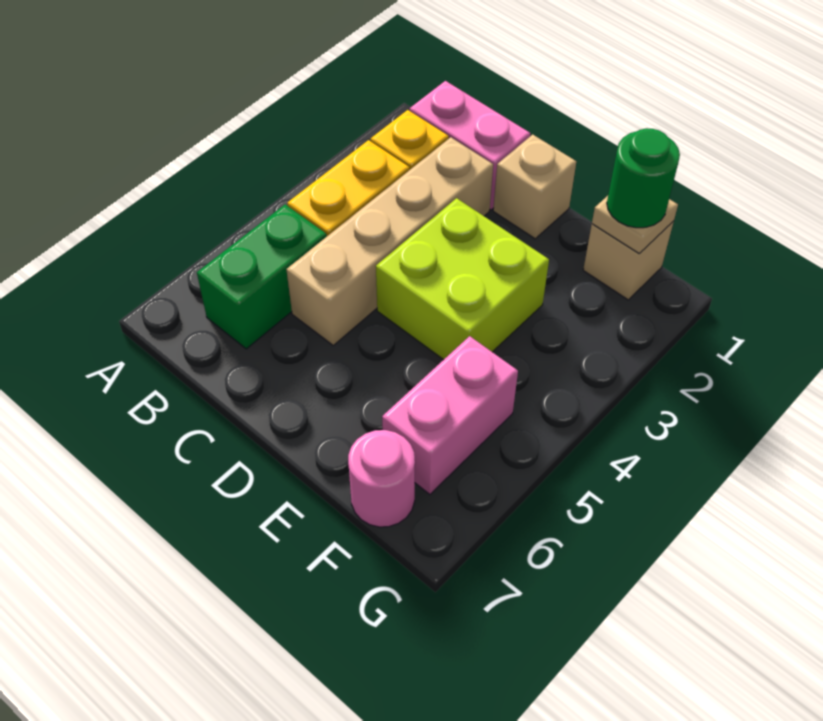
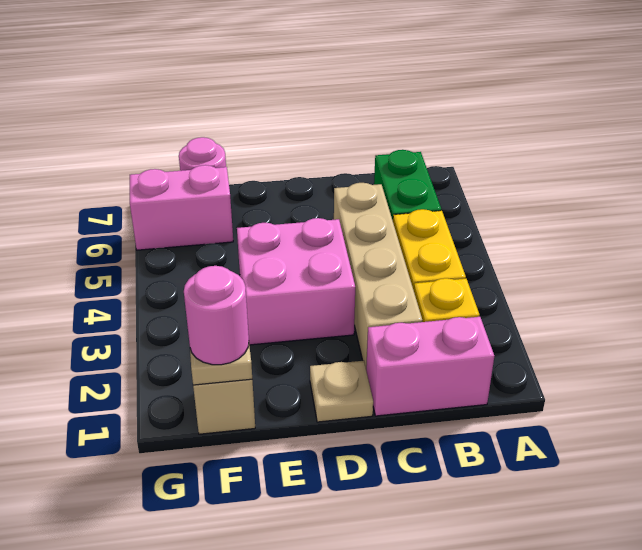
tan 1x1 brick [493,134,576,239] -> tan 1x1 plate [310,361,373,422]
lime 2x2 brick [376,198,549,360] -> pink 2x2 brick [237,218,355,345]
green 1x1 round brick [607,128,680,228] -> pink 1x1 round brick [184,266,249,365]
pink 1x2 brick [382,336,518,494] -> pink 1x2 brick turned to [130,165,233,250]

